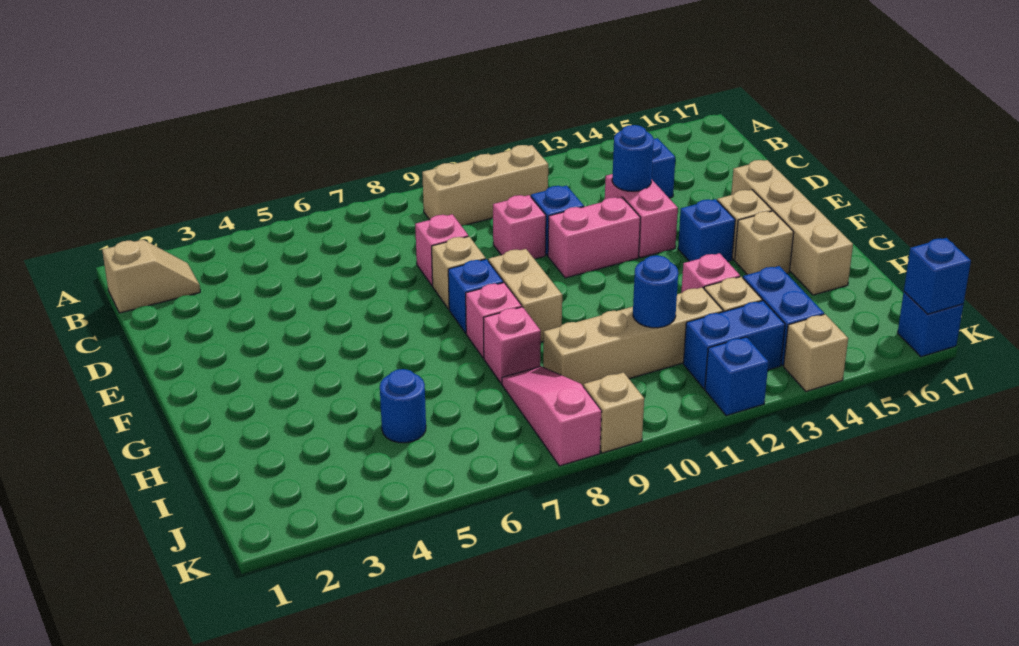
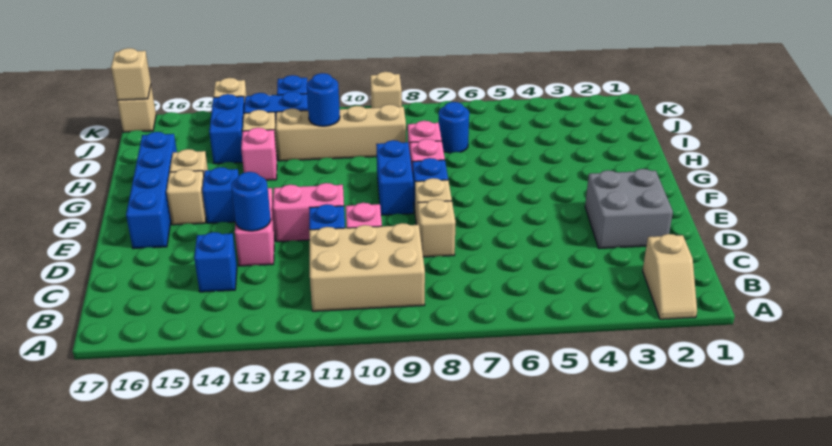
tan 1x2 slope [102,240,200,313] -> tan 1x2 slope turned to [643,234,697,319]
tan 1x3 brick [422,145,548,225] -> tan 2x3 brick [309,223,425,311]
none -> grey 2x2 brick [585,169,673,249]
pink 1x1 brick [415,214,468,286] -> tan 1x1 brick [418,199,456,257]
tan 1x4 brick [731,160,853,295] -> blue 1x4 brick [126,132,177,249]
tan 1x2 brick [488,249,562,342] -> blue 1x2 brick [376,140,413,215]
blue 1x1 round brick [380,369,426,443] -> blue 1x1 round brick moved to [439,102,469,153]
pink 1x3 slope [502,366,602,466] -> none
blue 1x1 brick [898,292,963,357] -> tan 1x1 brick [117,86,156,132]
blue 1x1 brick [904,238,971,314] -> tan 1x1 brick [111,48,151,101]

